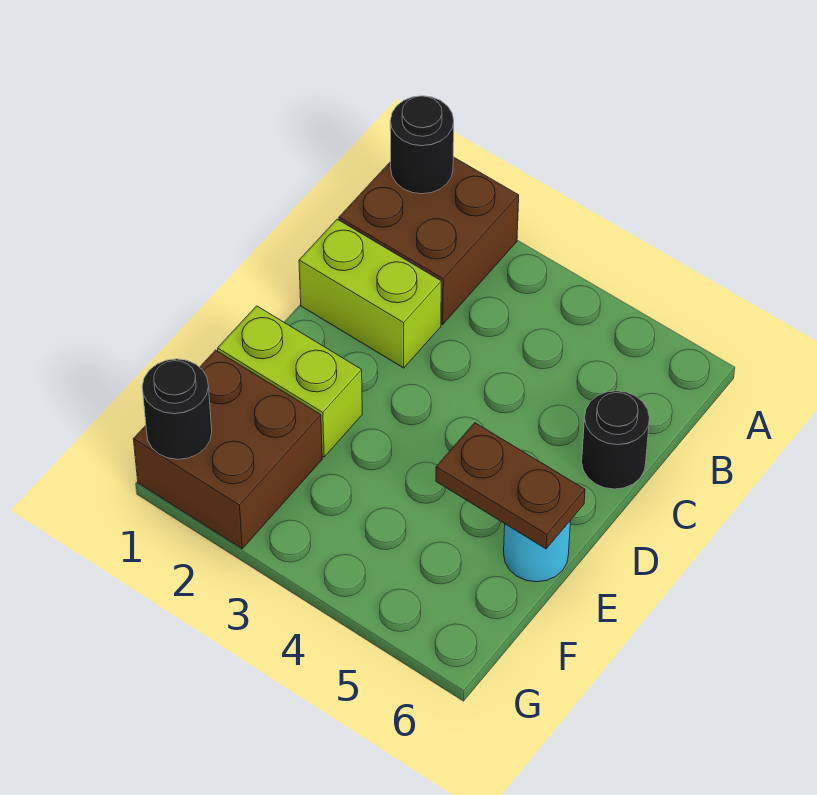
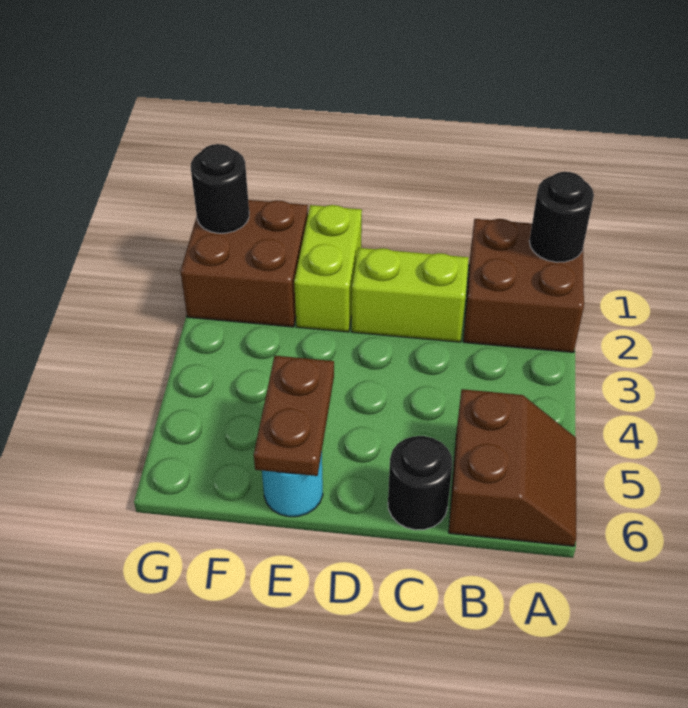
none -> brown 2x2 slope [449,389,576,546]
lime 1x2 brick [299,219,441,368] -> lime 1x2 brick turned to [352,248,469,342]

